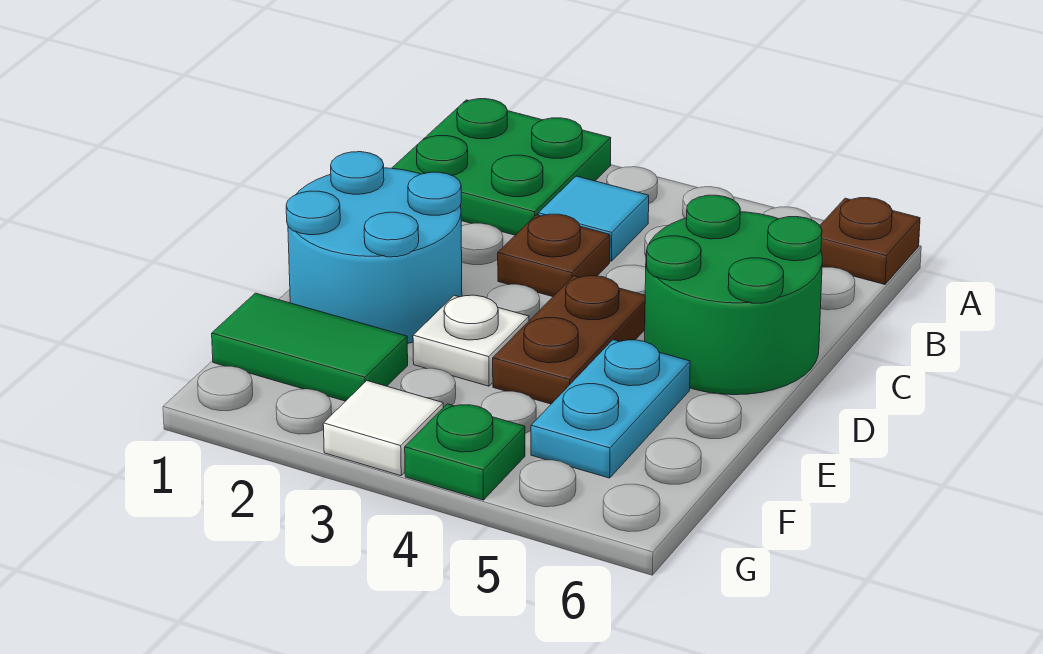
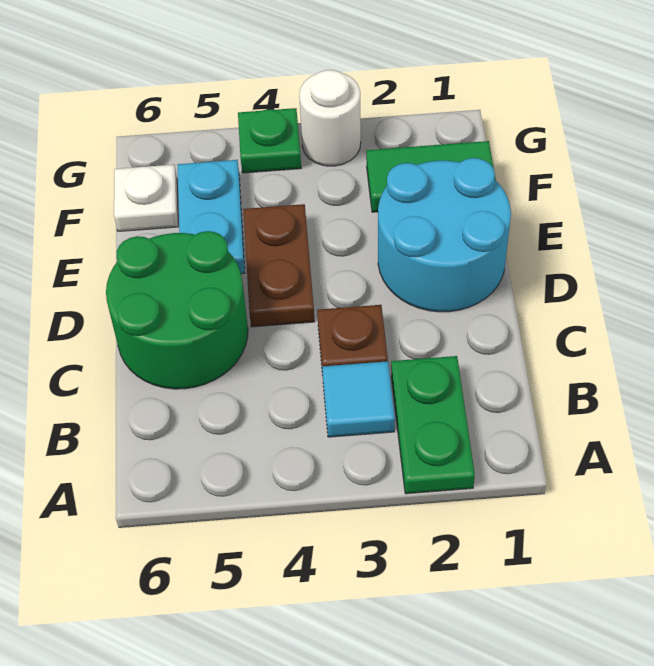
green 2x2 plate [392,99,611,235] -> green 1x2 plate [391,356,475,494]
brown 1x1 plate [820,198,920,284] -> none
white 1x1 plate [413,295,529,386] -> white 1x1 plate moved to [114,165,178,231]
white 1x1 tile [323,381,443,476] -> white 1x1 round brick [299,70,361,166]

